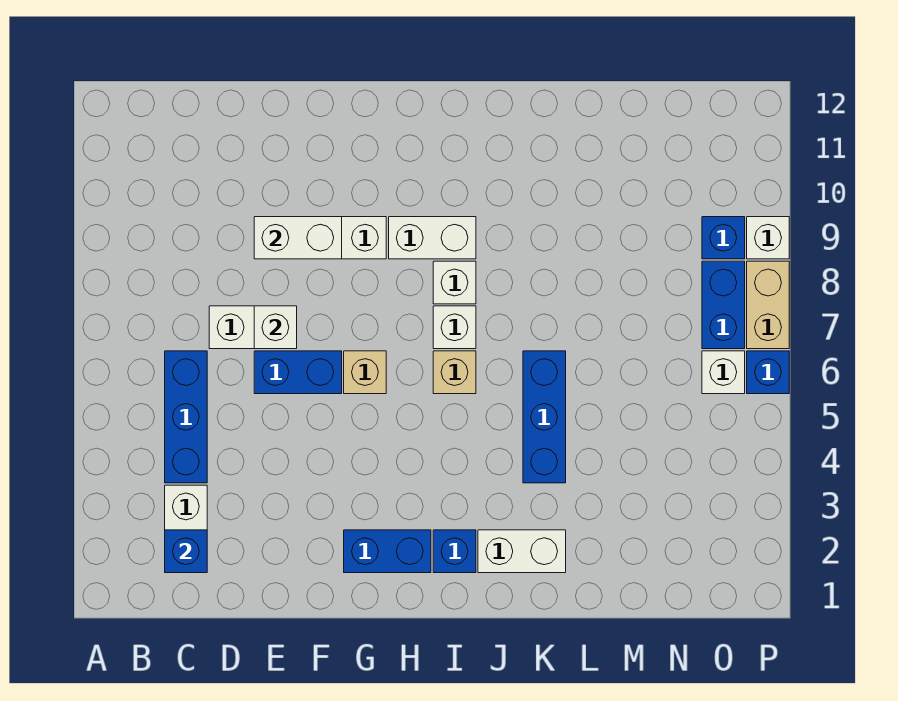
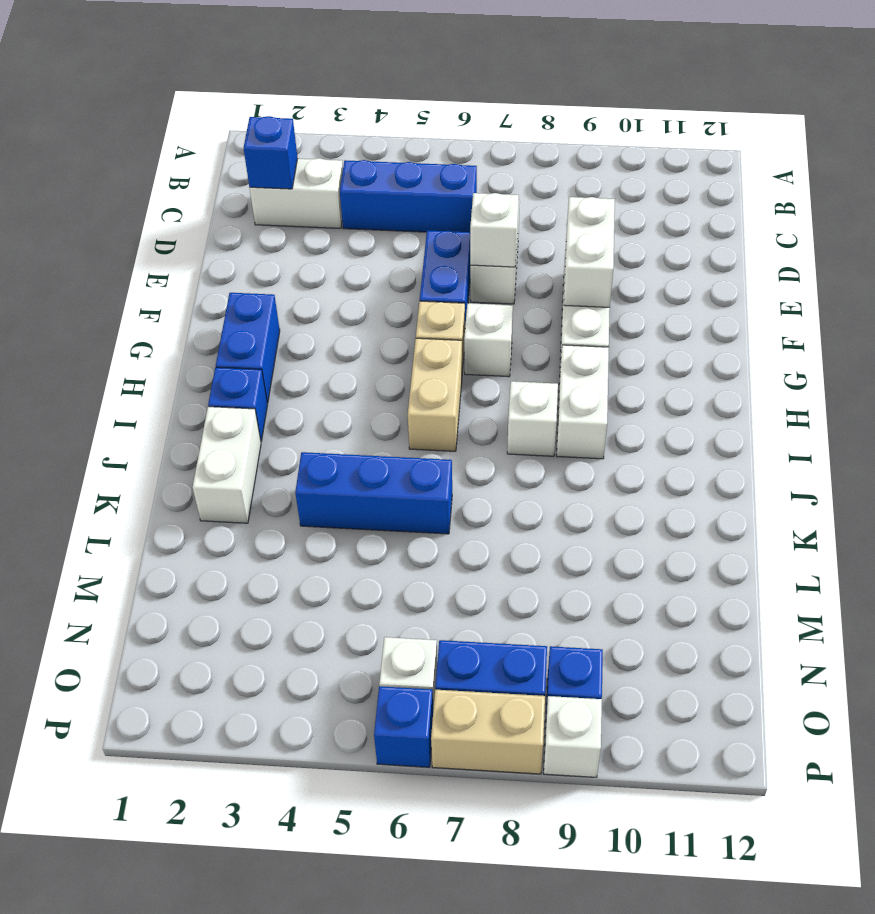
tan 1x1 brick [433,351,476,394] -> tan 1x2 brick [408,338,462,451]
white 1x1 brick [433,306,476,349] -> white 1x1 brick moved to [464,303,513,377]

